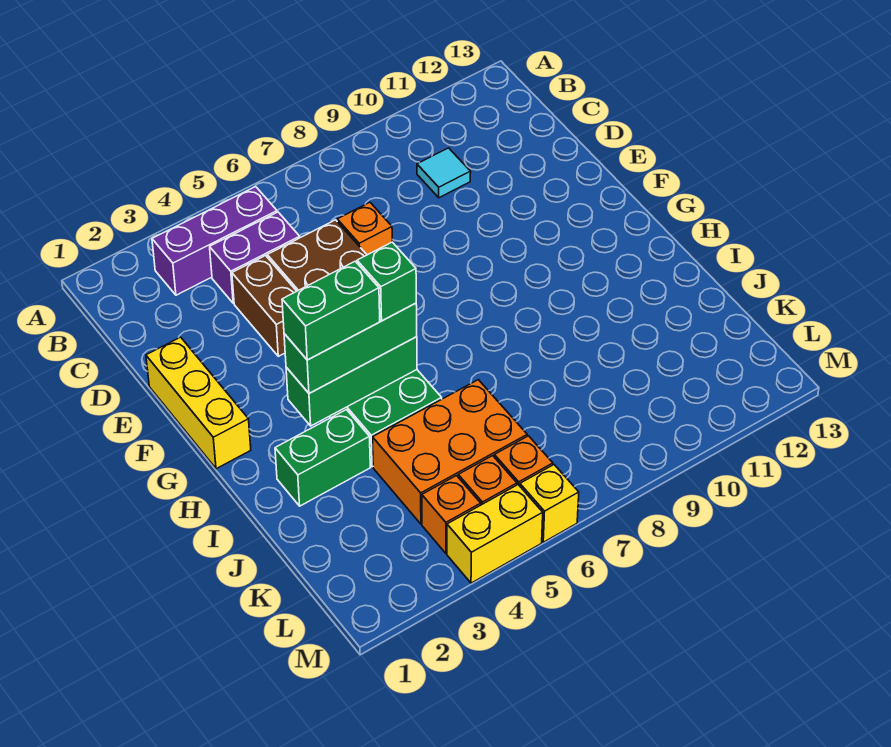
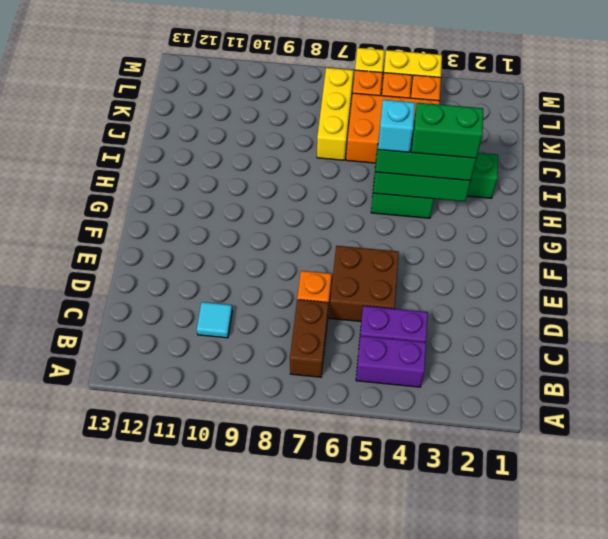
purple 1x3 brick [152,187,277,295] -> purple 1x2 brick [356,336,426,387]
brown 1x2 brick [232,256,297,356] -> brown 1x2 brick moved to [290,300,328,377]
yellow 1x3 brick [146,337,251,469] -> yellow 1x3 brick moved to [317,68,353,160]
green 1x1 brick [357,242,416,321] -> cyan 1x1 brick [378,100,415,152]

